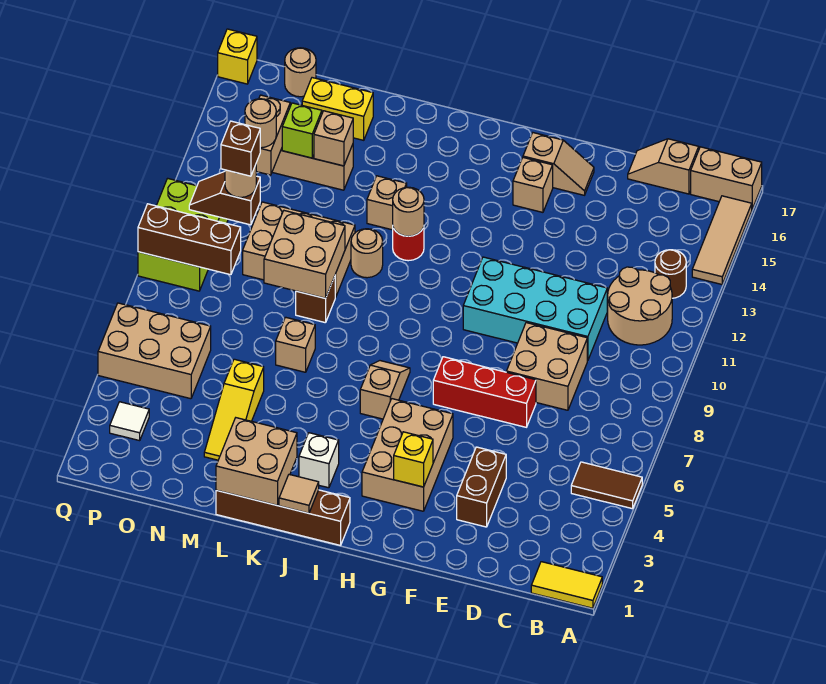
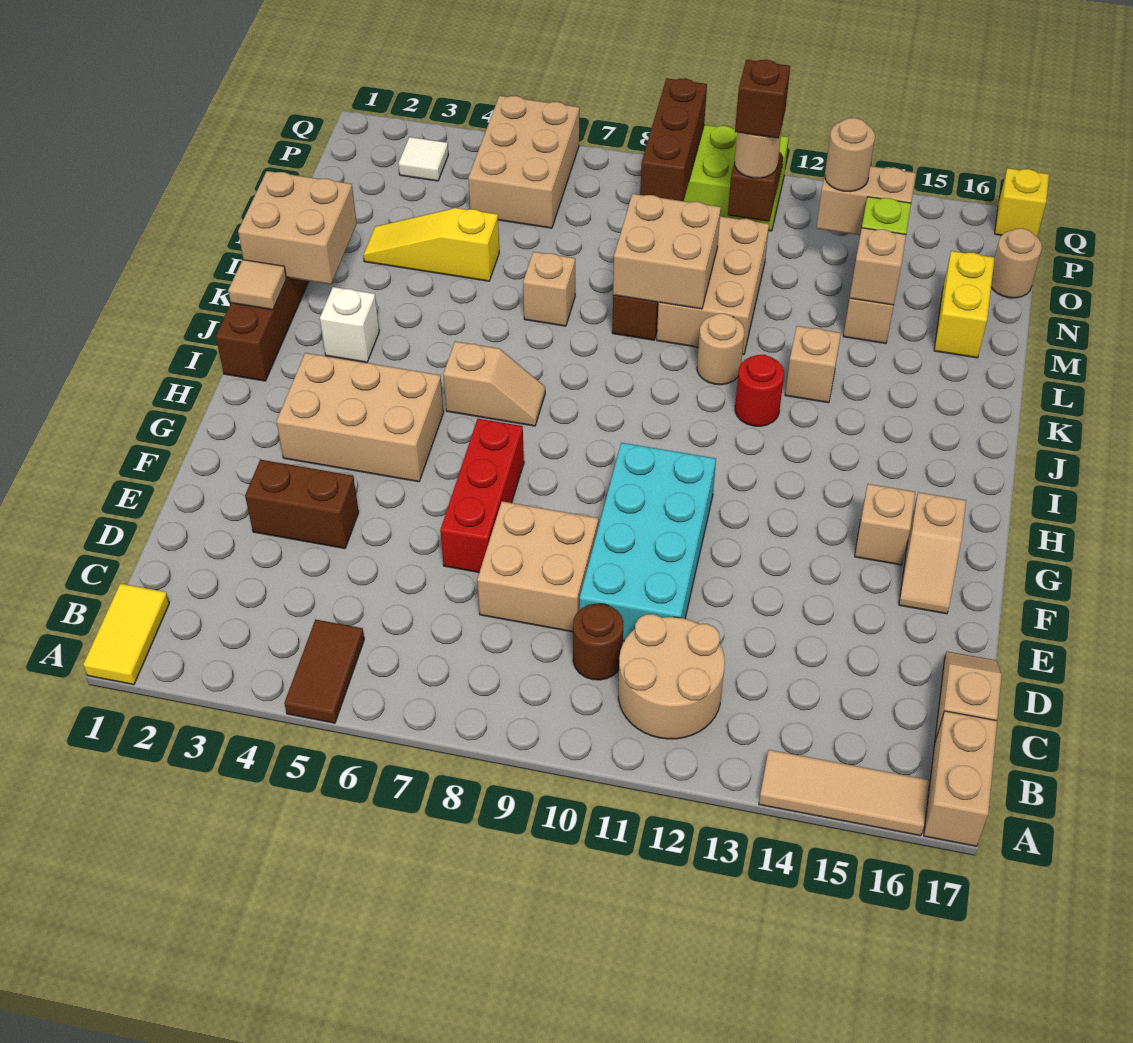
brown 1x1 round brick [655,250,686,298] -> brown 1x1 round brick moved to [573,604,624,680]
yellow 1x1 brick [394,432,433,487] -> none
tan 1x1 round brick [393,187,424,236] -> none

